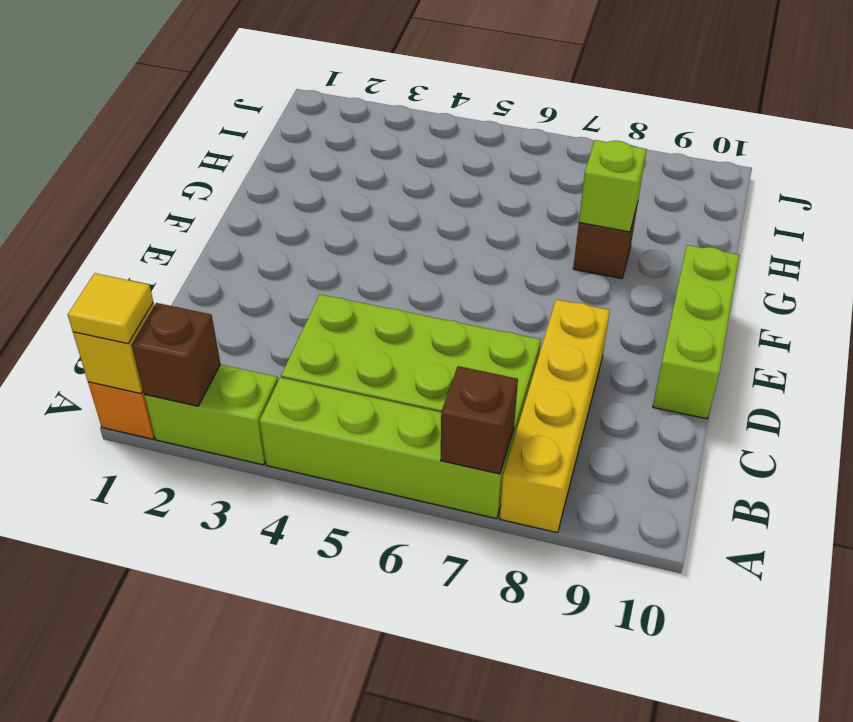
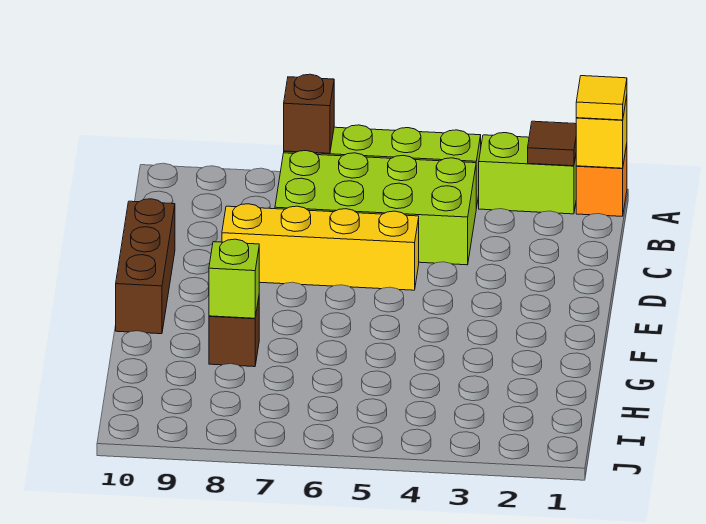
brown 1x1 brick [132,303,220,406] -> brown 1x1 tile [528,121,576,166]
yellow 1x4 brick [500,299,610,533] -> yellow 1x4 brick turned to [222,204,419,290]
lime 1x3 brick [653,245,739,419] -> brown 1x3 brick [116,199,175,334]

